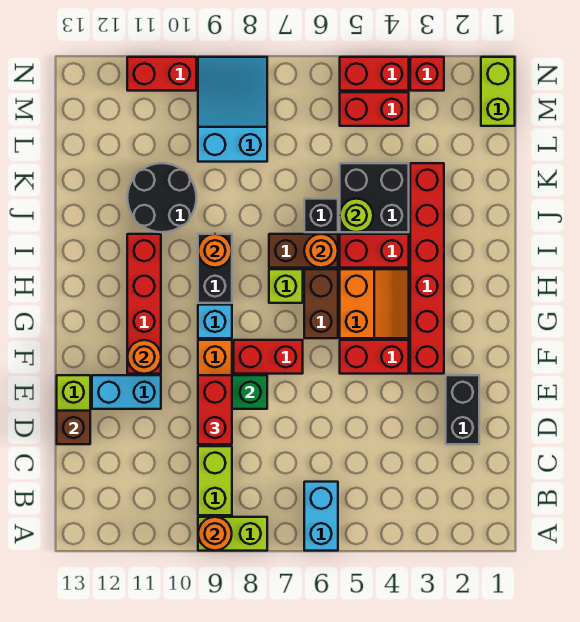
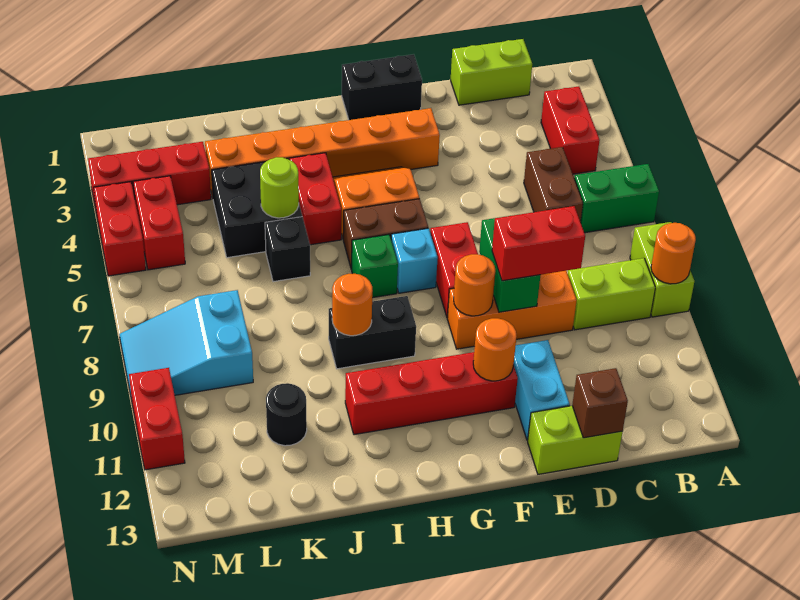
cyan 1x2 brick [304,482,338,551] -> green 1x2 brick [574,164,659,233]
black 1x2 brick [446,375,479,444] -> black 1x2 brick moved to [342,54,422,120]
red 1x6 brick [410,163,444,374] -> orange 1x6 brick [205,108,440,197]
red 1x2 brick [340,340,409,374] -> red 1x2 brick moved to [541,86,600,174]
cyan 1x1 brick [198,305,232,338] -> cyan 1x1 brick moved to [391,228,438,293]
lime 1x1 brick [269,269,303,303] -> green 1x1 brick [352,235,398,298]
brown 1x2 brick [269,234,338,268] -> brown 1x2 brick moved to [524,147,583,222]
orange 1x1 round brick [304,234,338,268] -> orange 1x1 round brick moved to [454,254,495,316]
black 2x2 round brick [127,163,196,232] -> black 1x1 round brick [266,383,307,446]
lime 1x2 brick [481,57,515,126] -> lime 1x2 brick moved to [451,39,532,105]
red 1x1 brick [410,57,444,91] -> red 1x3 brick [88,142,211,209]

